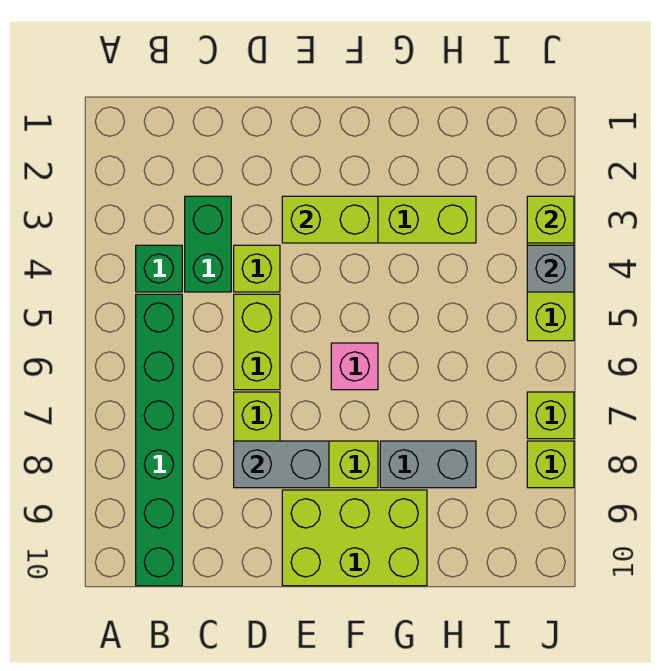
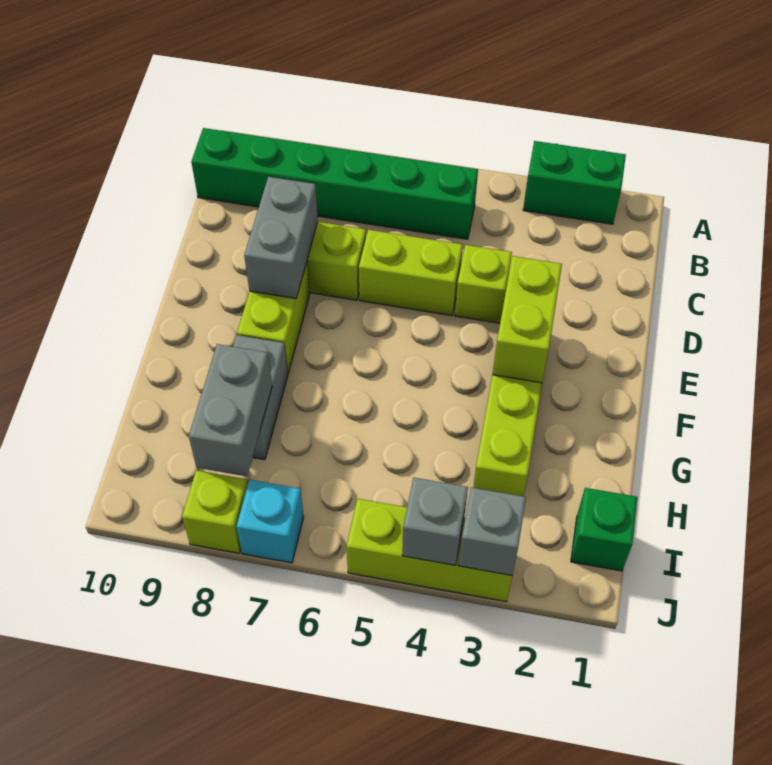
green 1x1 brick [136,245,182,292] -> green 1x1 brick moved to [571,488,637,571]
green 1x2 brick [185,196,231,292] -> green 1x2 brick moved to [523,141,626,224]
lime 2x3 brick [282,490,427,586] -> none
pink 1x1 brick [331,343,378,390] -> none
none -> grey 1x2 brick [189,344,272,476]
lime 1x1 brick [527,196,574,243] -> grey 1x1 brick [458,488,526,575]
lime 1x1 brick [527,392,574,439] -> cyan 1x1 brick [236,480,304,563]

